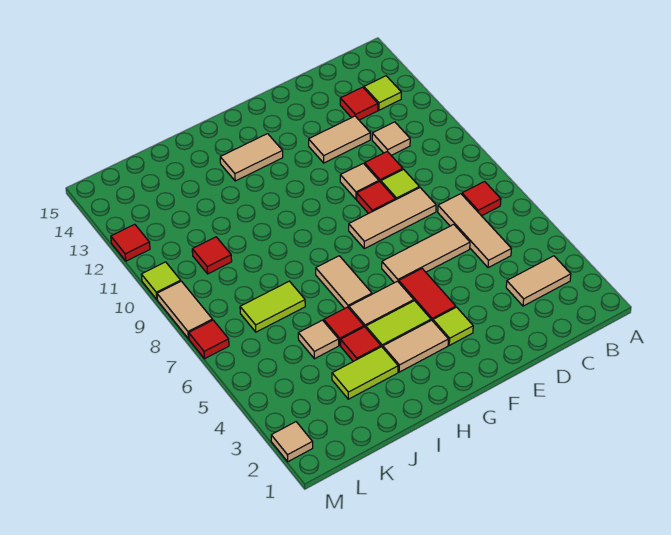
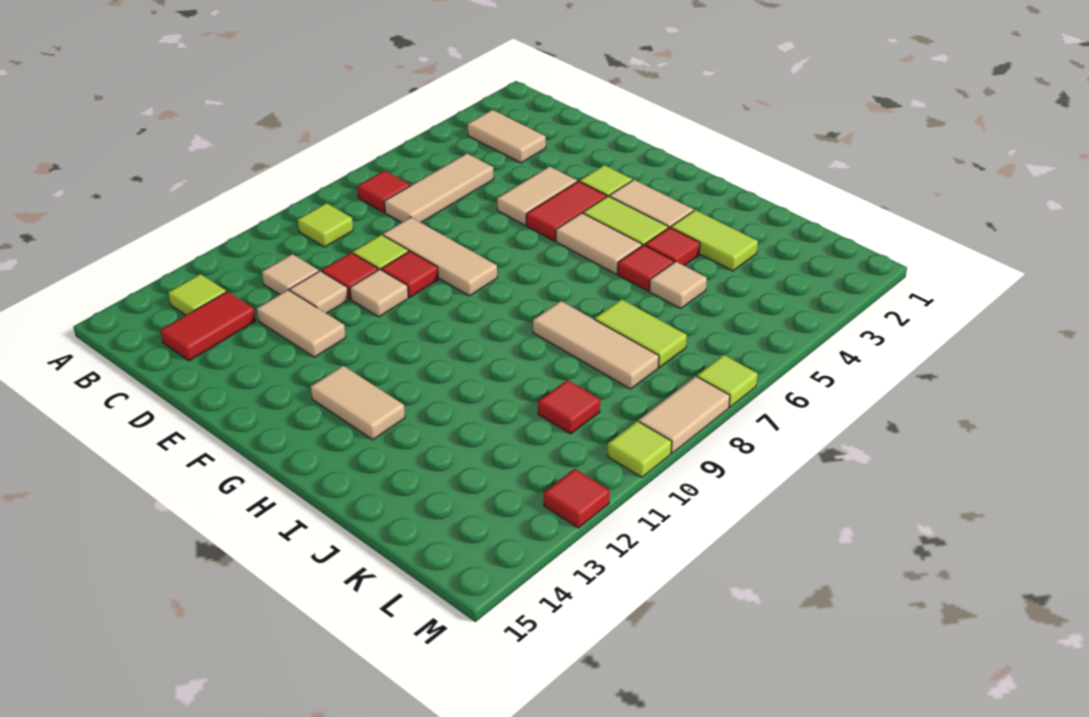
none -> lime 1x1 tile [298,203,353,247]
red 1x1 tile [340,87,378,120] -> red 1x2 tile [161,291,255,361]
tan 1x3 tile [382,224,470,283] -> tan 1x3 tile moved to [533,301,659,389]
tan 1x2 tile [316,256,372,309] -> tan 1x2 tile moved to [497,166,577,225]
tan 1x1 tile [271,422,313,462] -> tan 1x1 tile moved to [290,271,348,314]
red 1x1 tile [189,320,229,359] -> lime 1x1 tile [697,355,758,407]

